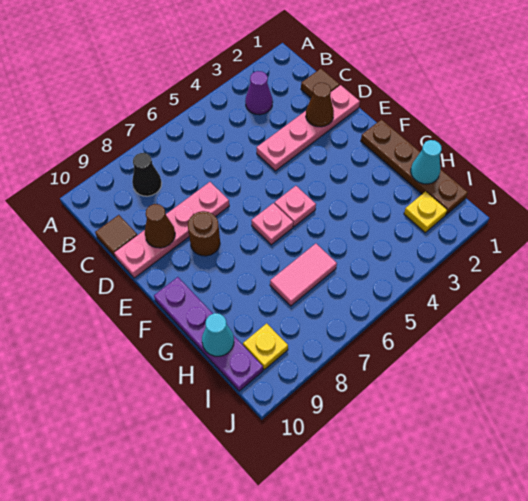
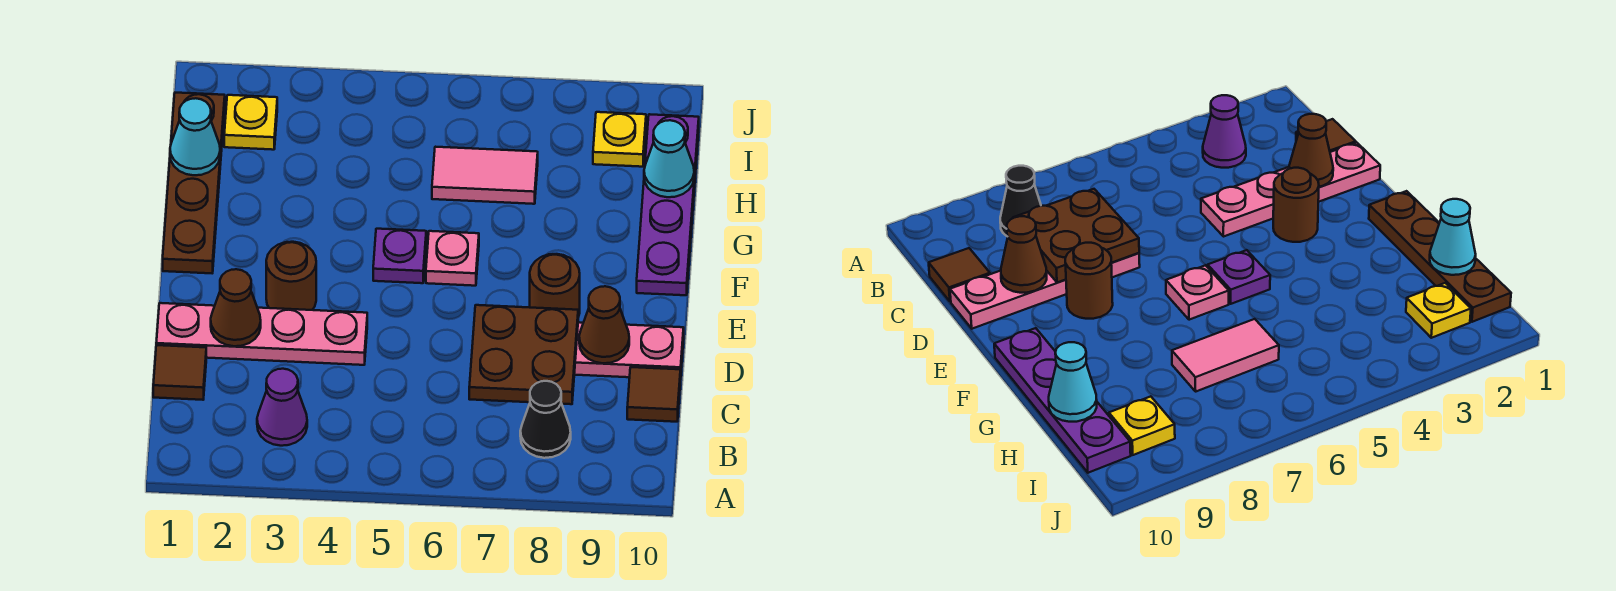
none -> brown 2x2 plate [469,305,578,404]
none -> brown 1x1 round brick [266,242,316,310]
pink 1x1 plate [274,186,316,227] -> purple 1x1 plate [373,229,426,283]

